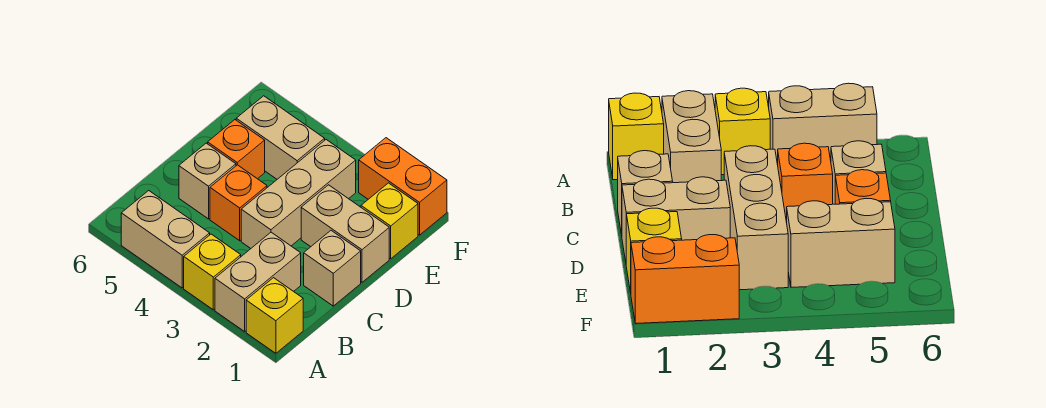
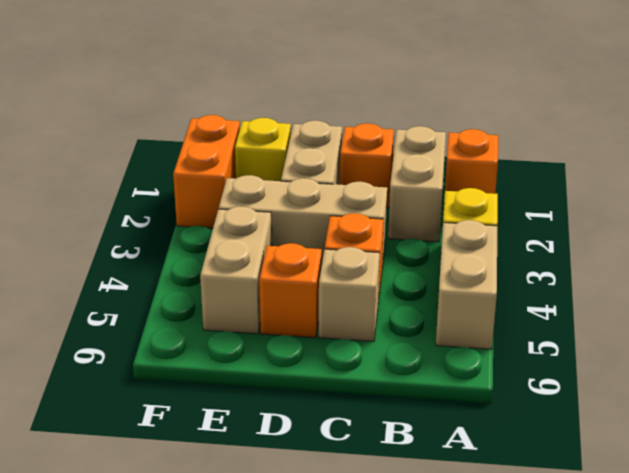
yellow 1x1 brick [246,278,303,353] -> orange 1x1 brick [445,129,498,194]
tan 1x2 brick [215,232,301,331] -> tan 1x2 brick turned to [388,126,446,242]
tan 1x1 brick [304,231,361,306] -> orange 1x1 brick [340,123,394,208]

